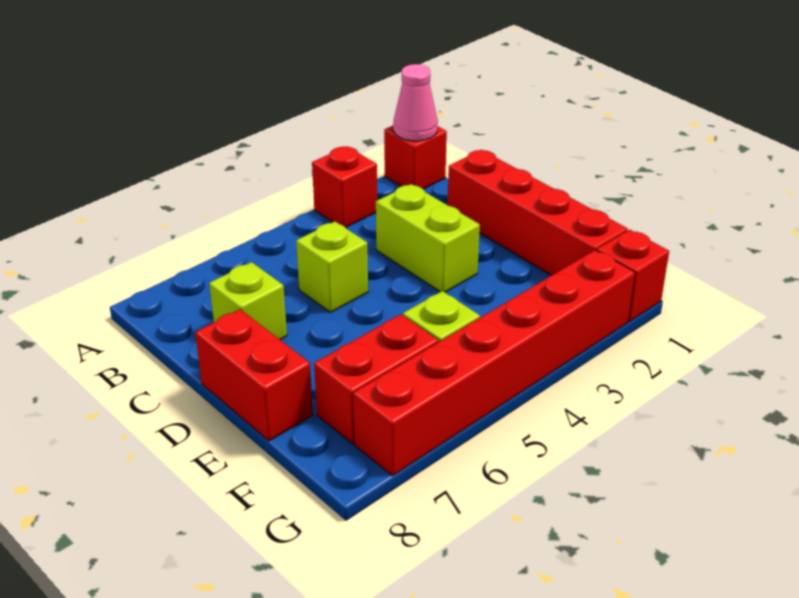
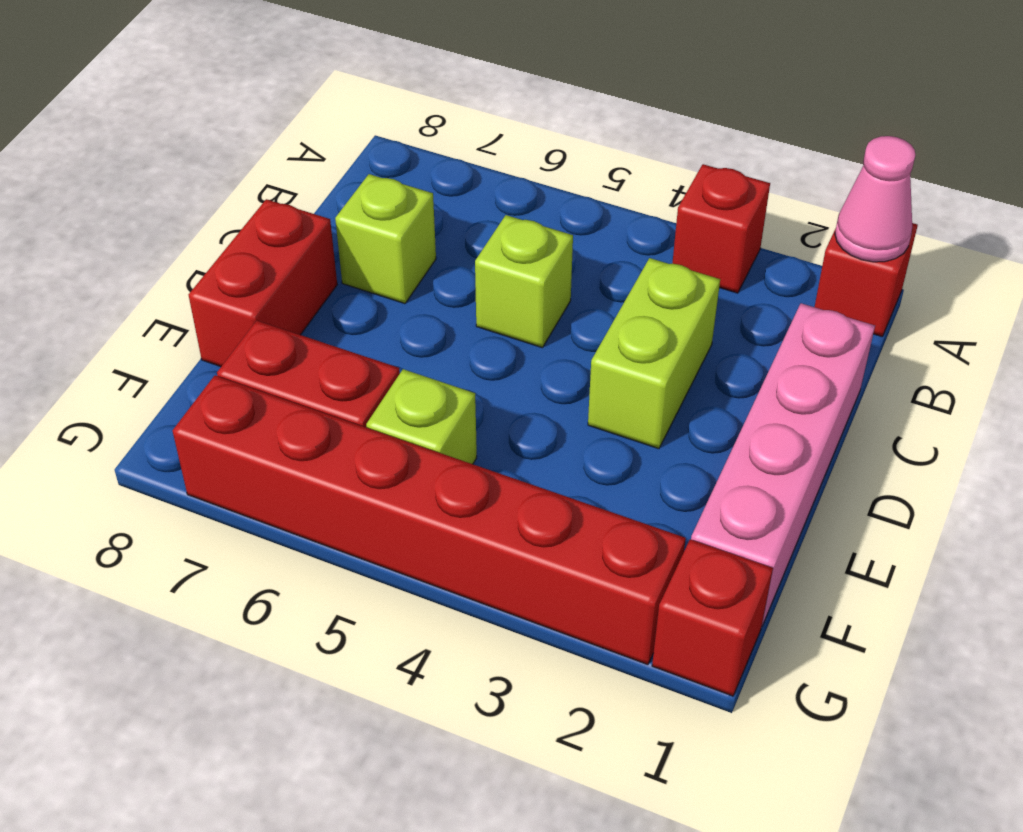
red 1x4 brick [448,150,628,276] -> pink 1x4 brick [691,303,875,626]

